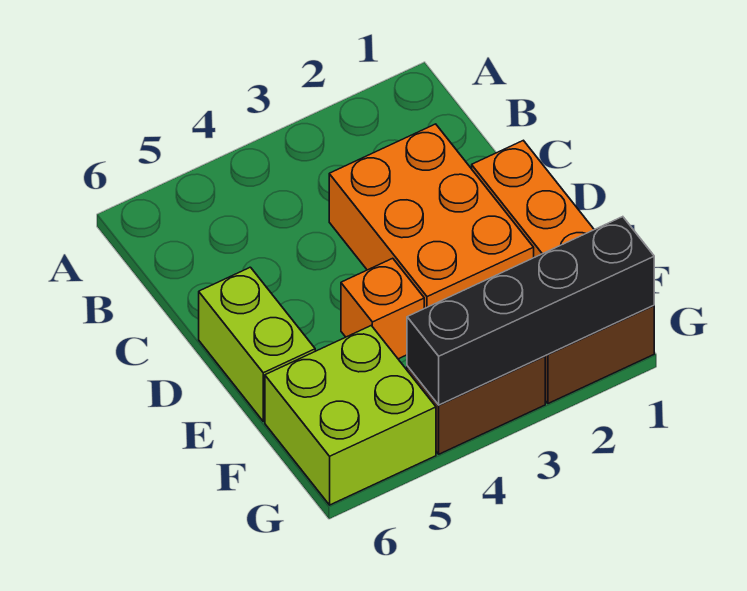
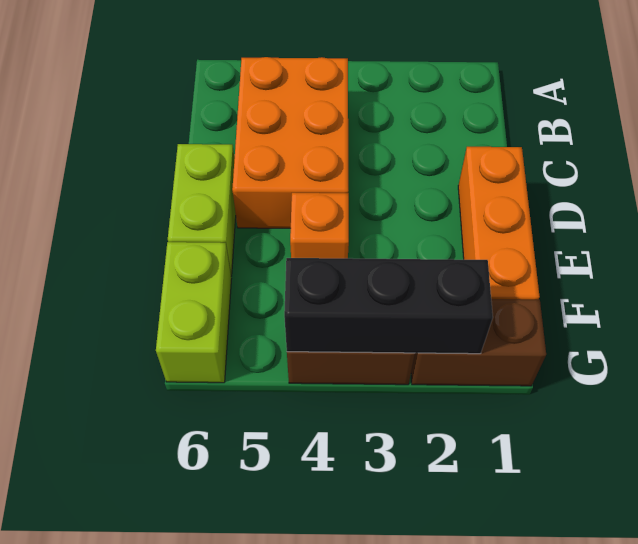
orange 2x3 brick [329,124,534,308] -> orange 2x3 brick moved to [232,57,348,228]
lime 2x2 brick [265,326,436,505] -> lime 1x2 brick [156,242,231,383]
black 1x4 brick [407,217,654,405] -> black 1x3 brick [284,258,493,354]

